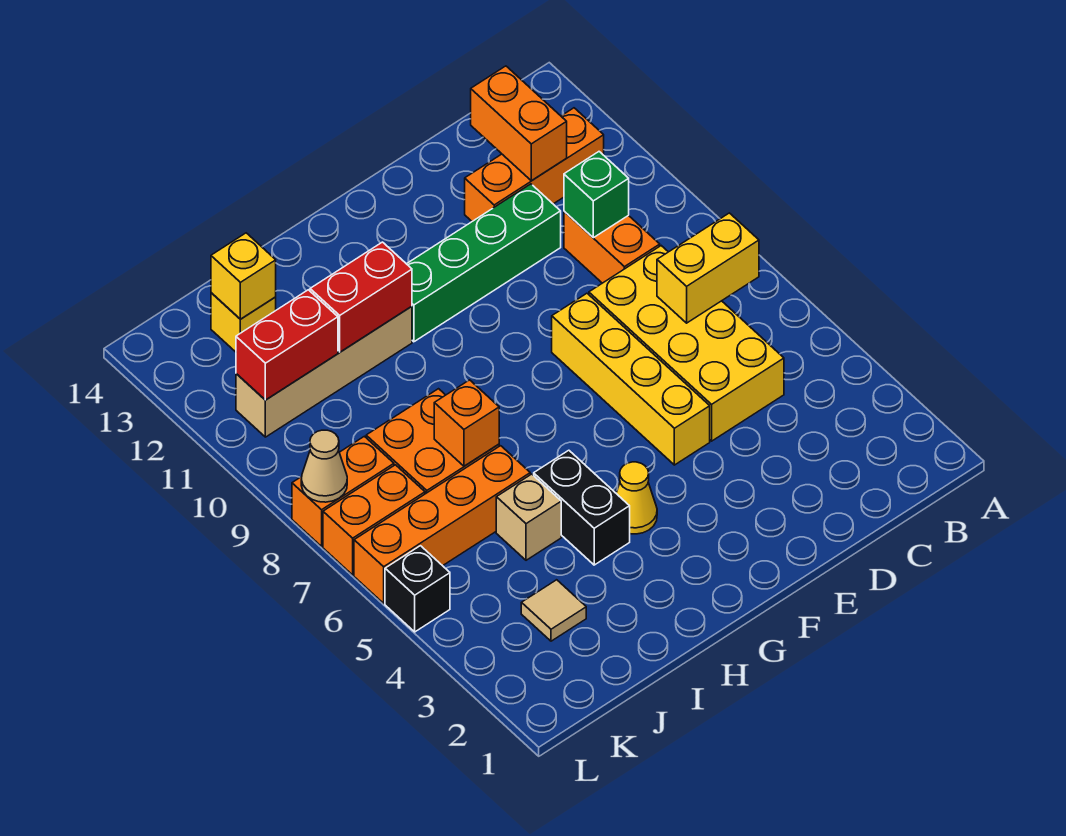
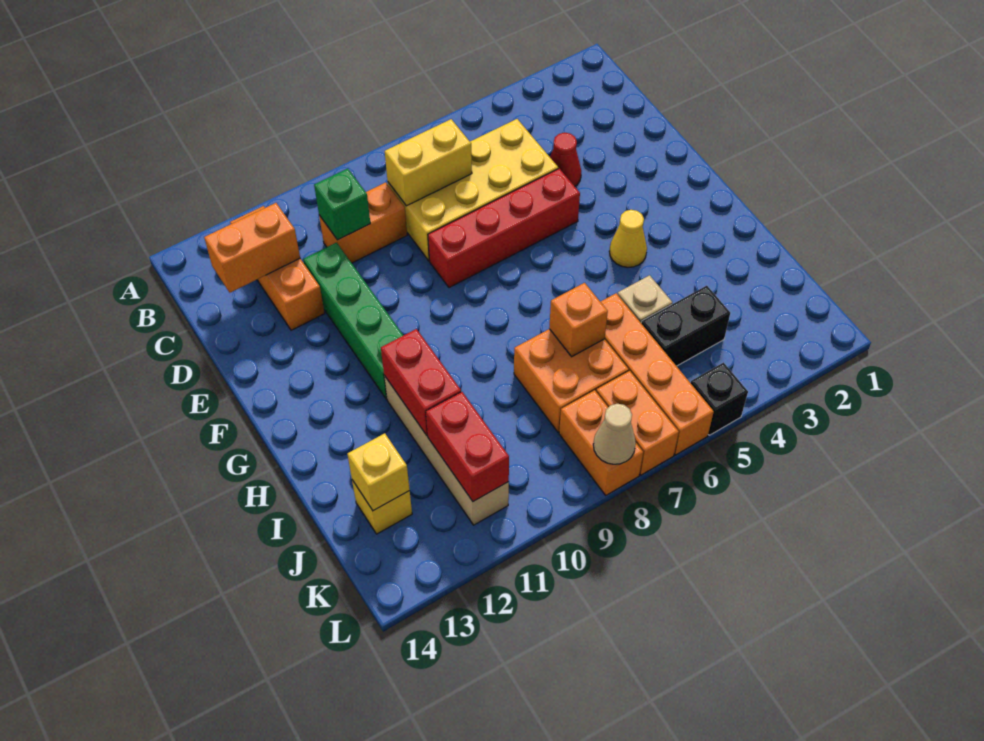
yellow 1x2 brick [657,213,759,323] -> yellow 1x2 brick turned to [385,119,472,206]
none -> red 1x1 cone [550,133,581,186]
yellow 1x4 brick [552,293,710,465] -> red 1x4 brick [428,169,580,288]
black 1x2 brick [534,450,630,565] -> black 1x2 brick moved to [641,286,730,366]
tan 1x1 tile [521,580,586,641] -> none

